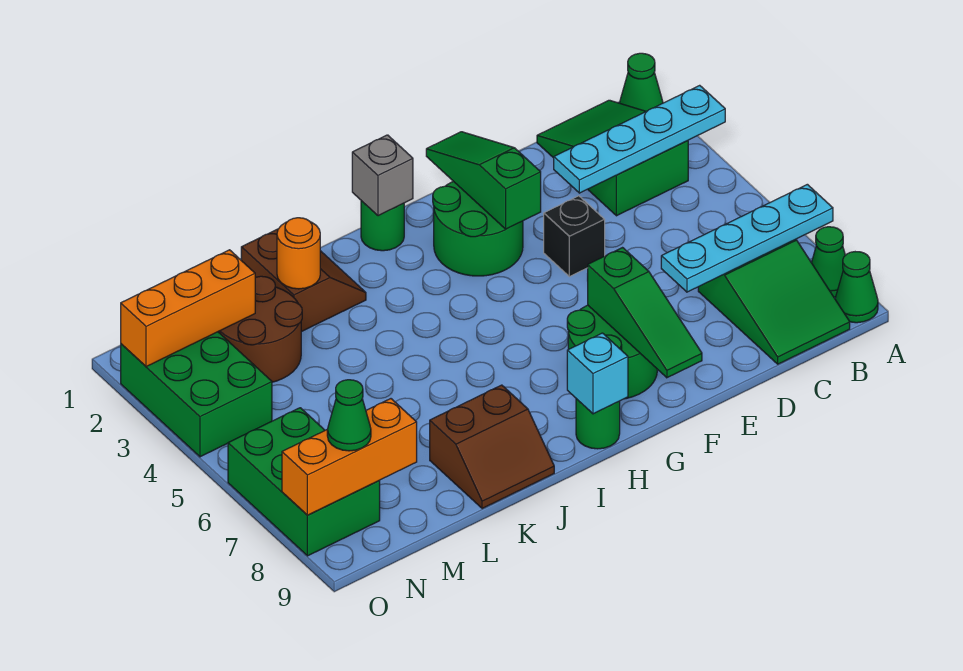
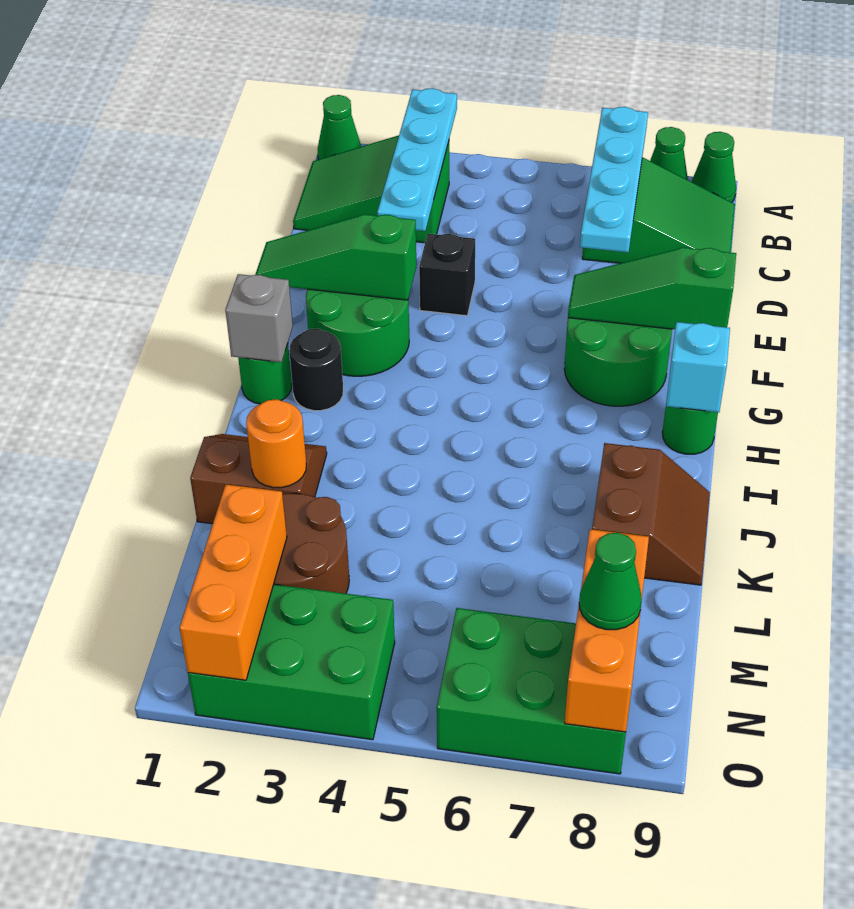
green 1x3 slope [587,248,702,378] -> green 1x3 slope turned to [568,248,736,329]
none -> black 1x1 round brick [289,329,343,411]

